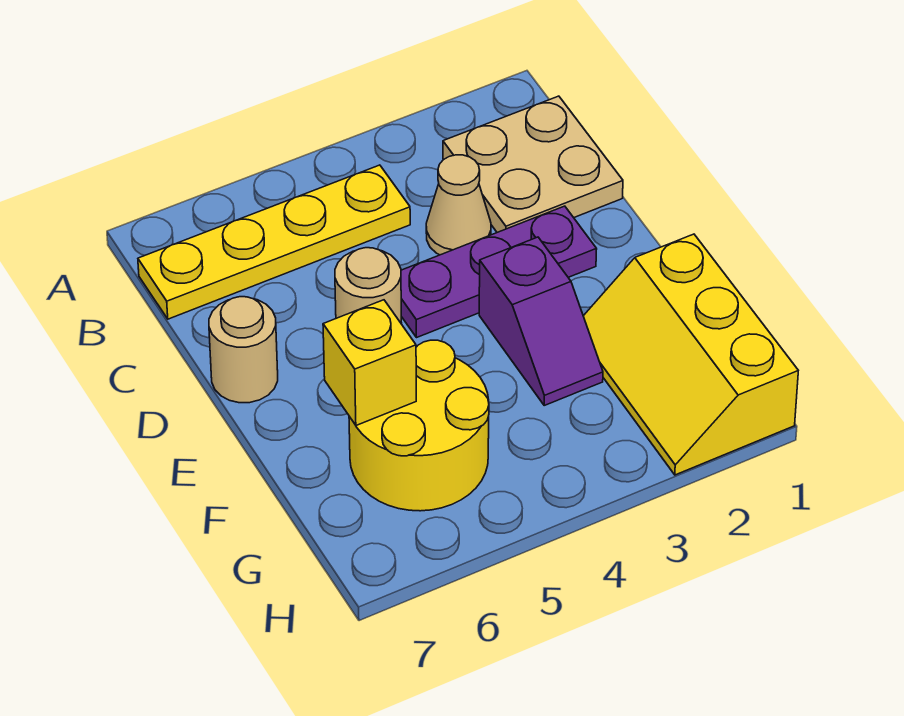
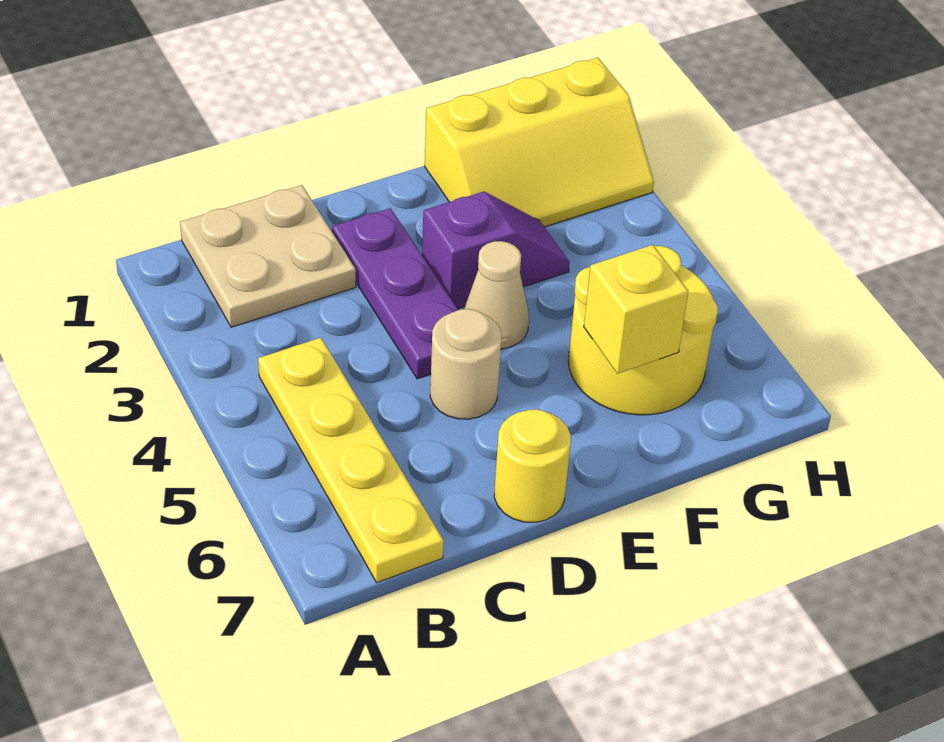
tan 1x1 cone [426,155,491,255] -> tan 1x1 cone moved to [464,241,529,349]
tan 1x1 round brick [209,297,278,403] -> yellow 1x1 round brick [494,409,571,522]

